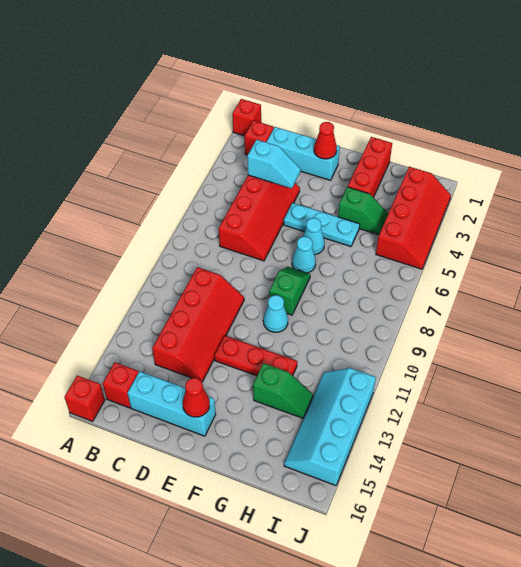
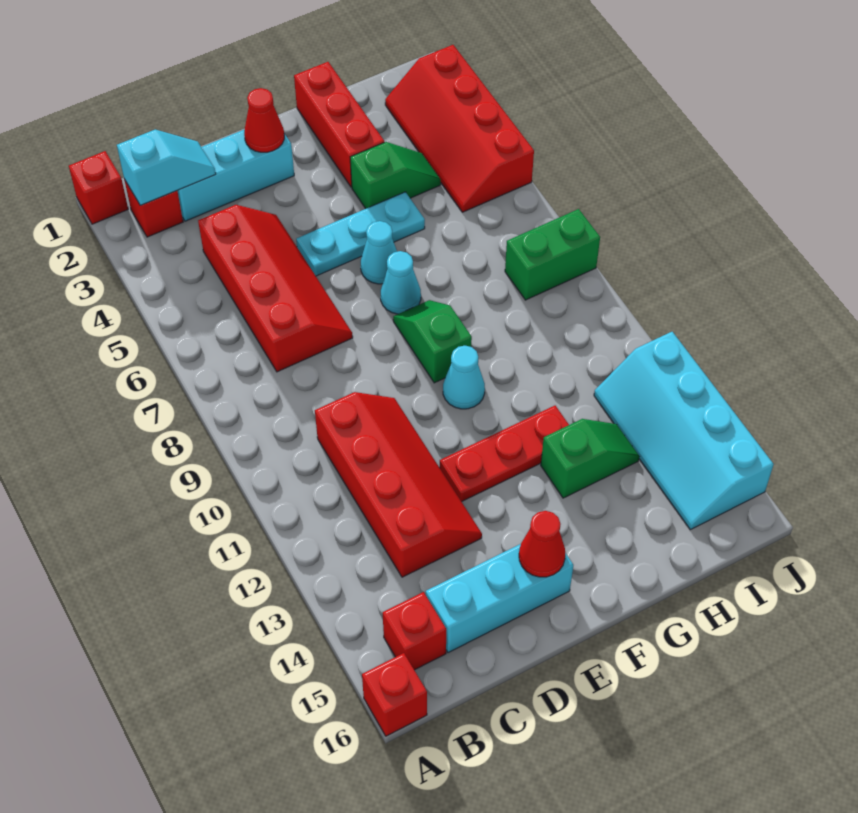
cyan 1x2 slope [247,140,301,189] -> cyan 1x2 slope moved to [117,130,216,205]
red 2x4 slope [376,167,451,269] -> red 2x4 slope turned to [385,45,534,212]
none -> green 1x2 brick [505,209,600,300]

